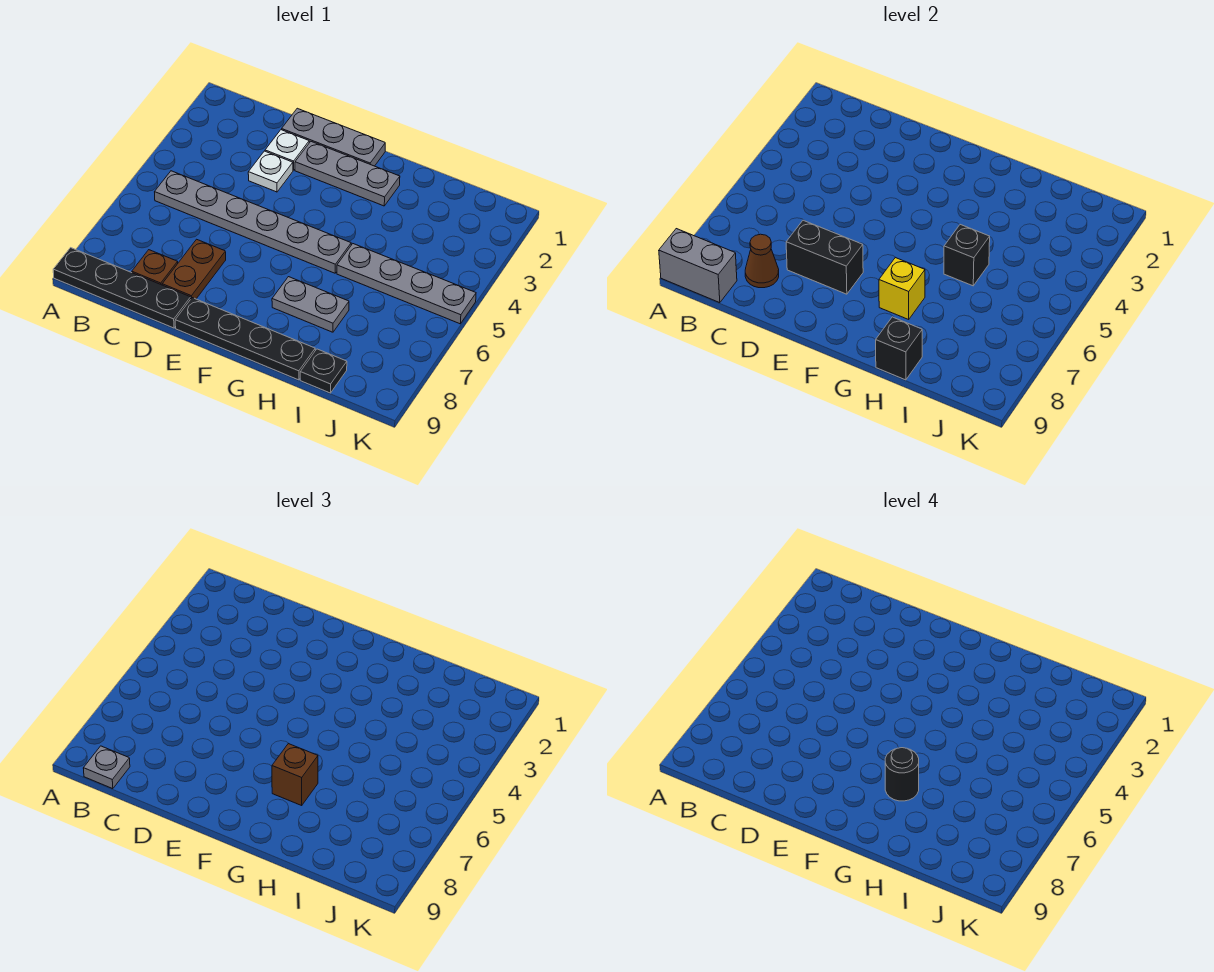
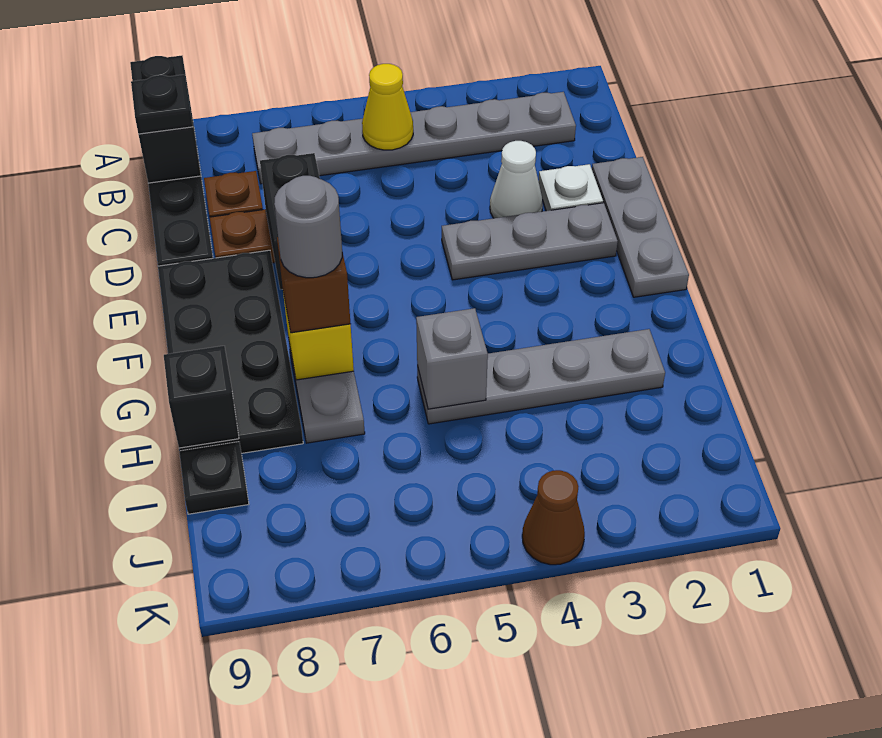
grey 1x2 brick [659,229,737,303] -> black 1x2 brick [130,56,201,183]
grey 1x6 plate [155,171,351,273] -> grey 1x6 plate turned to [252,92,576,184]
none -> yellow 1x1 cone [362,64,413,150]
grey 1x1 plate [83,746,130,789] -> black 1x1 plate [131,74,193,134]
brown 1x1 cone [745,234,779,288] -> brown 1x1 cone moved to [522,470,585,565]
white 1x1 plate [248,151,293,192] -> white 1x1 cone [490,141,543,218]
grey 1x3 plate [295,142,400,206] -> grey 1x3 plate turned to [442,203,618,280]
black 1x4 plate [175,298,315,380] -> black 2x4 plate [158,250,303,453]
black 1x1 round brick [885,748,919,801] -> grey 1x1 round brick [274,176,342,278]
grey 1x4 plate [337,244,476,324] -> grey 1x4 plate turned to [417,329,665,424]
black 1x1 brick [944,225,990,286] -> grey 1x1 brick [416,308,488,409]

